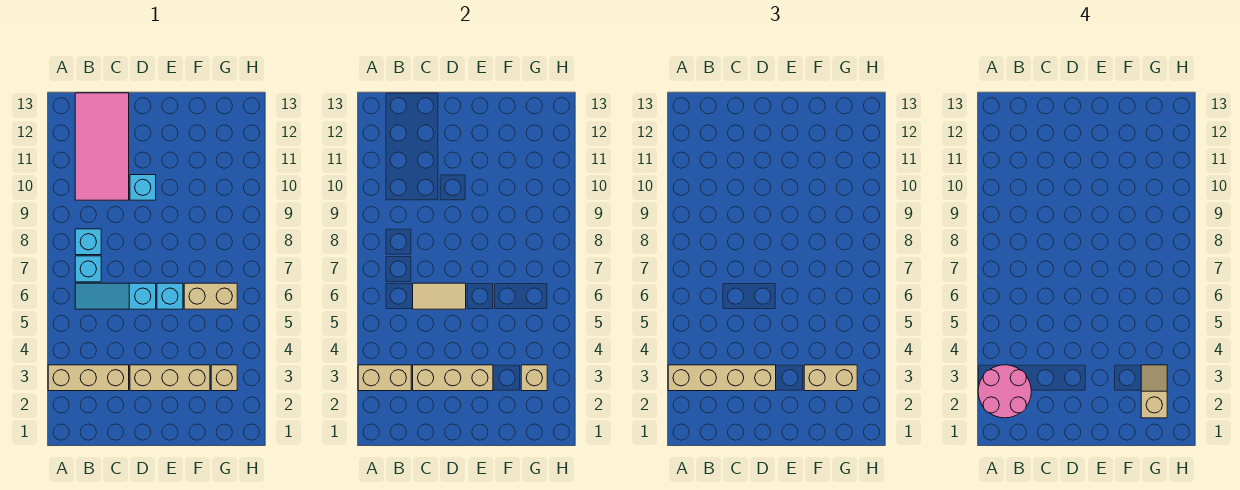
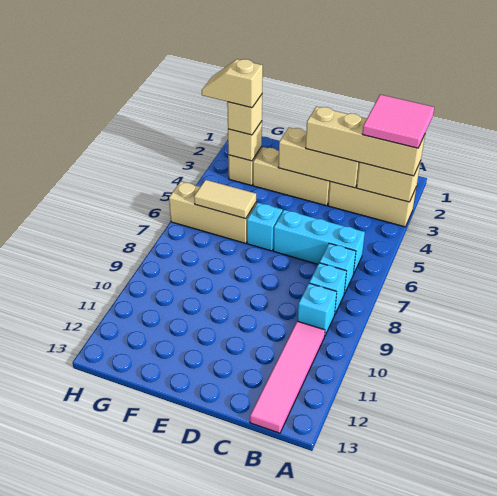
pink 2x2 round brick [978,365,1031,418] -> pink 2x2 tile [362,94,434,148]
cyan 1x3 slope [75,283,156,309] -> cyan 1x3 brick [273,210,365,274]
pink 2x4 tile [75,93,129,200] -> pink 1x4 tile [250,321,325,433]
tan 1x2 tile [413,283,466,309] -> tan 1x2 tile moved to [194,180,256,219]
cyan 1x1 brick [130,175,156,200] -> cyan 1x1 brick moved to [298,283,337,335]
tan 1x2 brick [804,365,857,391] -> tan 1x1 brick [227,95,262,135]
tan 1x2 brick [184,283,237,309] -> tan 1x3 brick [169,181,256,243]
tan 1x2 slope [1141,365,1167,418] -> tan 1x2 slope turned to [202,59,263,108]

